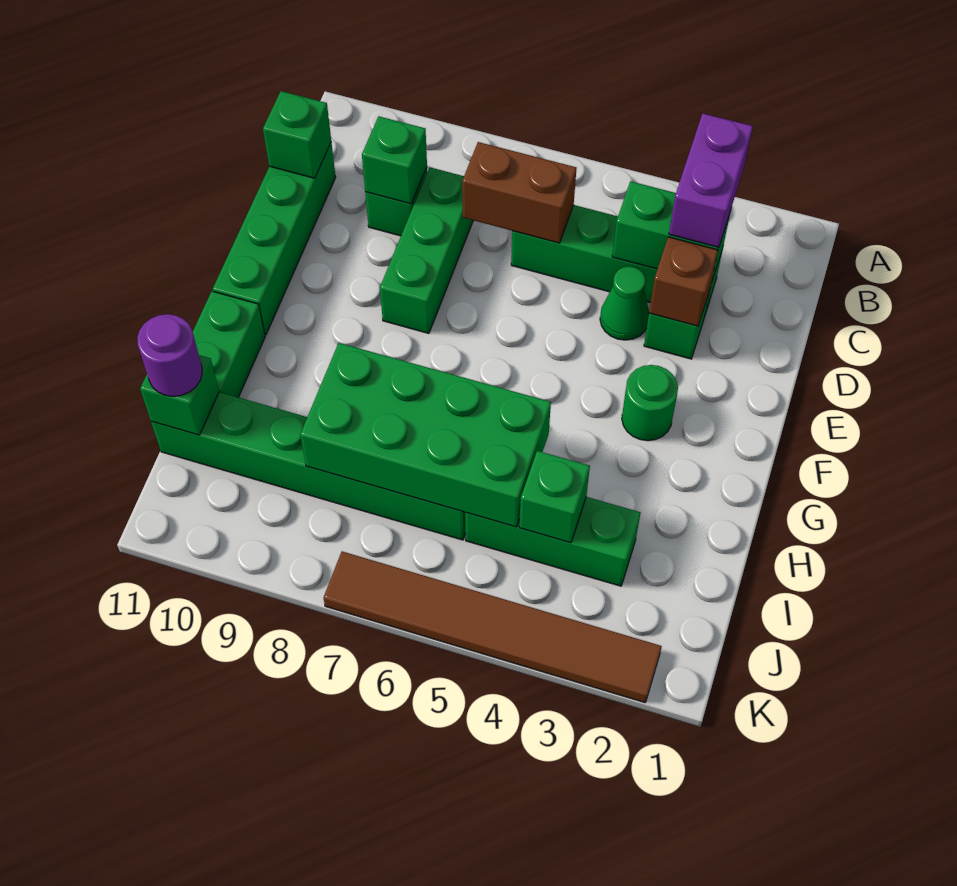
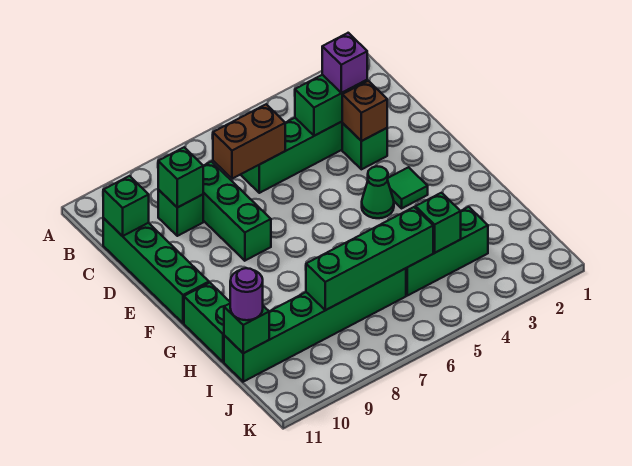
purple 1x2 brick [669,114,753,247] -> purple 1x1 brick [322,33,367,93]
green 1x1 cone [600,266,649,340] -> green 1x1 cone moved to [362,166,394,218]
green 1x1 round brick [622,365,678,441] -> green 1x1 tile [388,167,428,208]
green 2x4 brick [300,343,551,527] -> green 1x4 brick [306,207,433,310]
brown 1x6 tile [323,551,662,703] -> none

